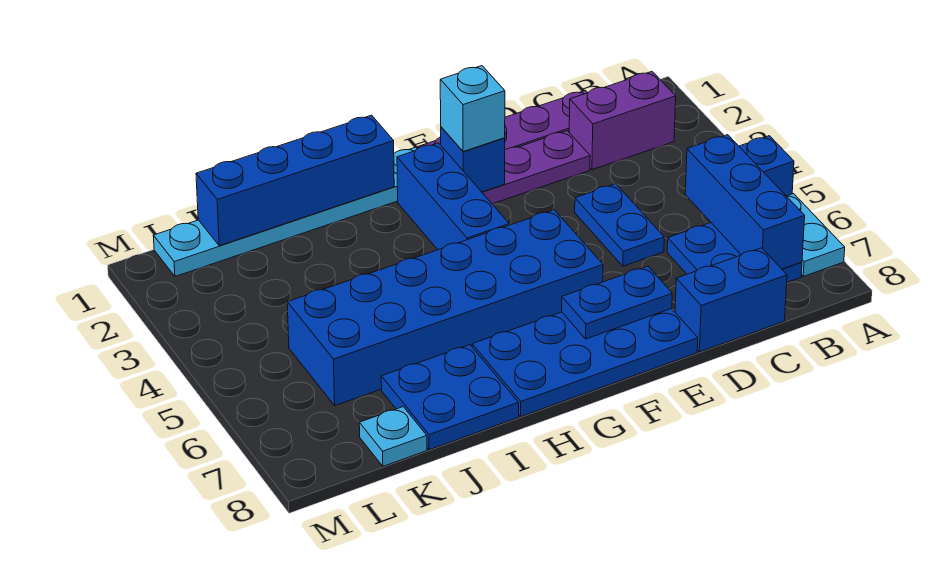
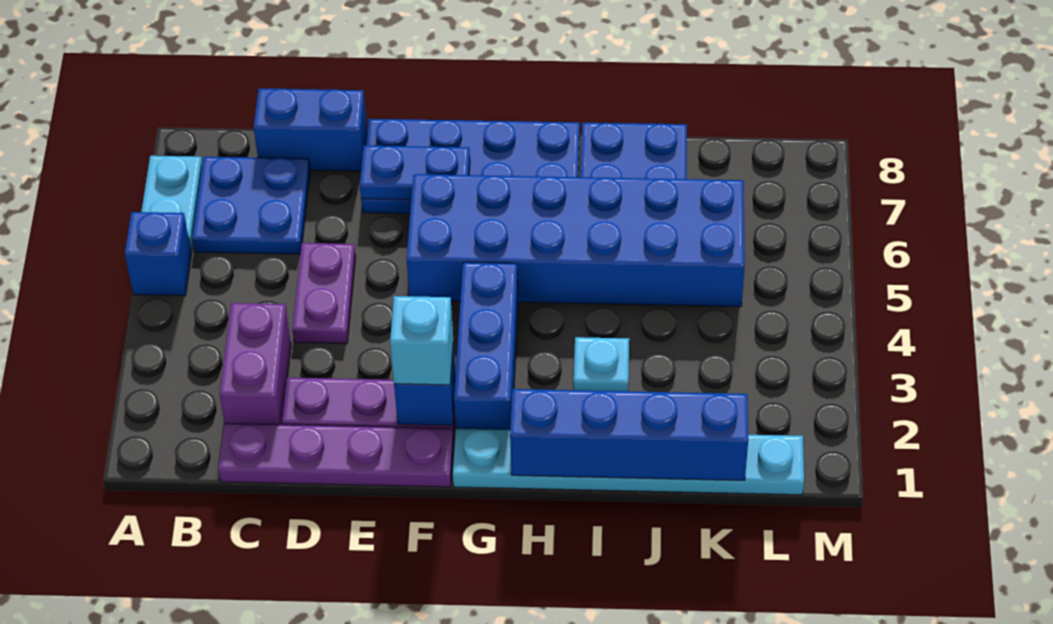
purple 1x2 brick [569,72,676,170] -> purple 1x2 brick turned to [220,303,291,425]
blue 1x3 brick [685,135,805,269] -> none
blue 1x2 plate [575,184,664,266] -> purple 1x2 plate [292,243,356,344]
cyan 1x1 plate [359,407,427,466] -> cyan 1x1 plate moved to [574,337,629,391]

